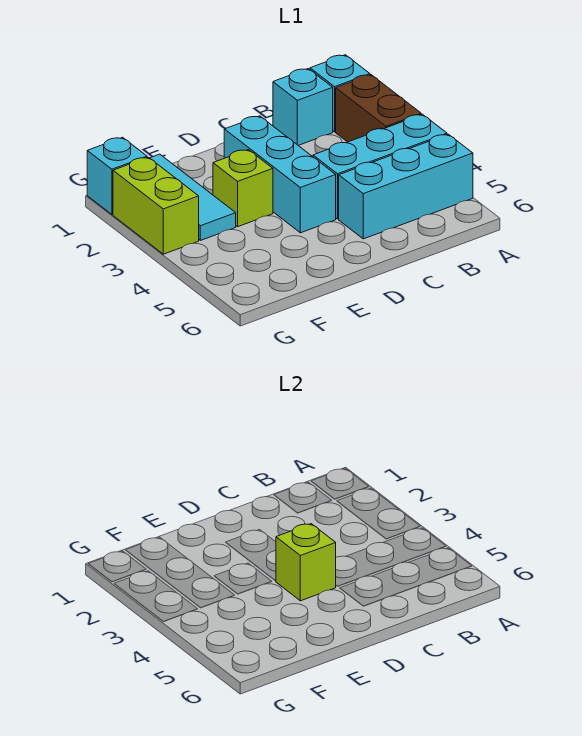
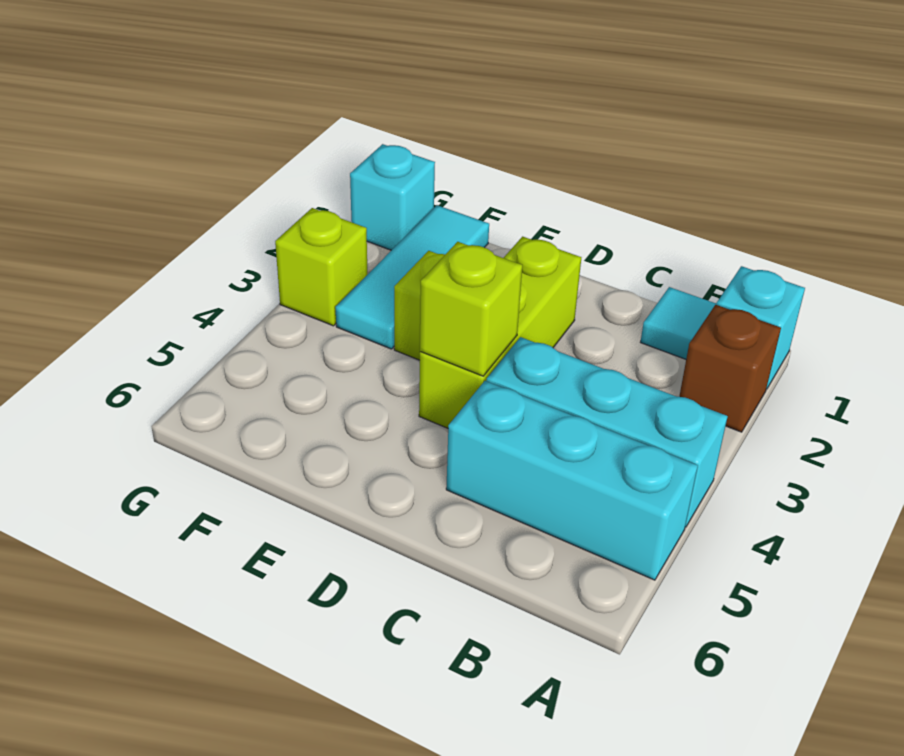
brown 1x2 brick [336,75,421,142] -> brown 1x1 brick [679,305,781,432]
cyan 1x1 brick [273,69,333,146] -> cyan 1x1 tile [641,287,716,359]
cyan 1x3 brick [224,116,336,233] -> lime 1x3 brick [419,237,581,428]
lime 1x2 brick [113,157,199,254] -> lime 1x1 brick [275,208,368,326]

